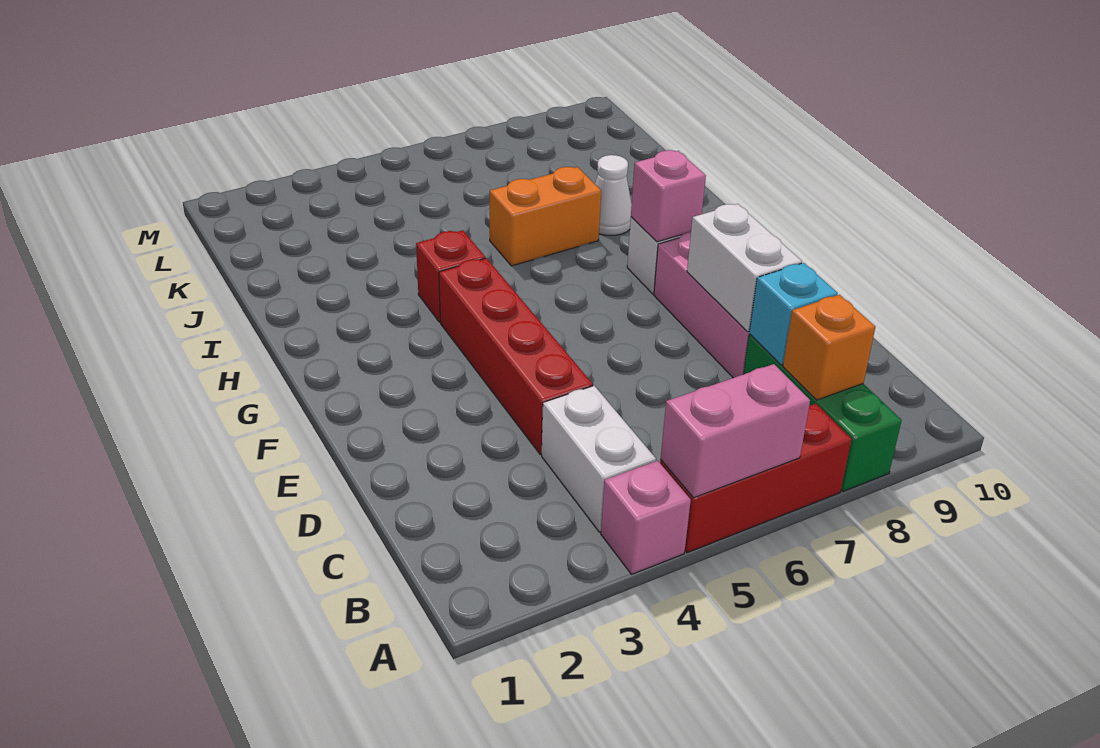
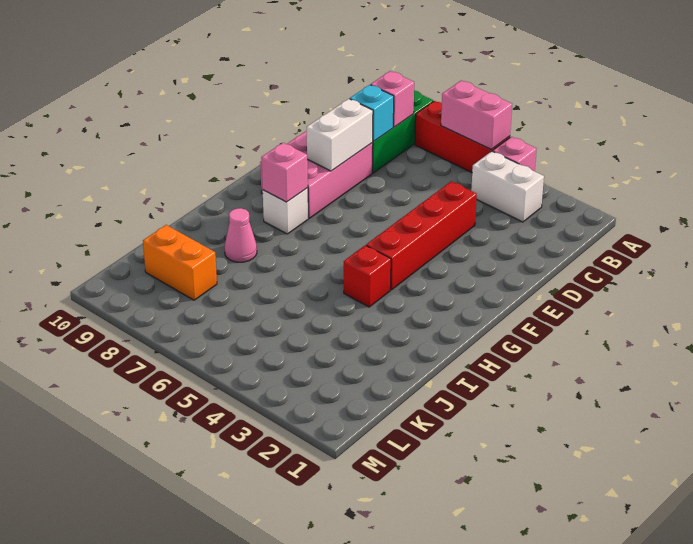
white 1x2 brick [542,386,656,532] -> white 1x2 brick turned to [471,151,544,222]
orange 1x1 brick [783,295,875,400] -> pink 1x1 brick [371,71,414,127]
orange 1x2 brick [490,167,601,266] -> orange 1x2 brick moved to [143,225,217,300]
white 1x1 cone [595,155,632,235] -> pink 1x1 cone [224,208,257,262]

